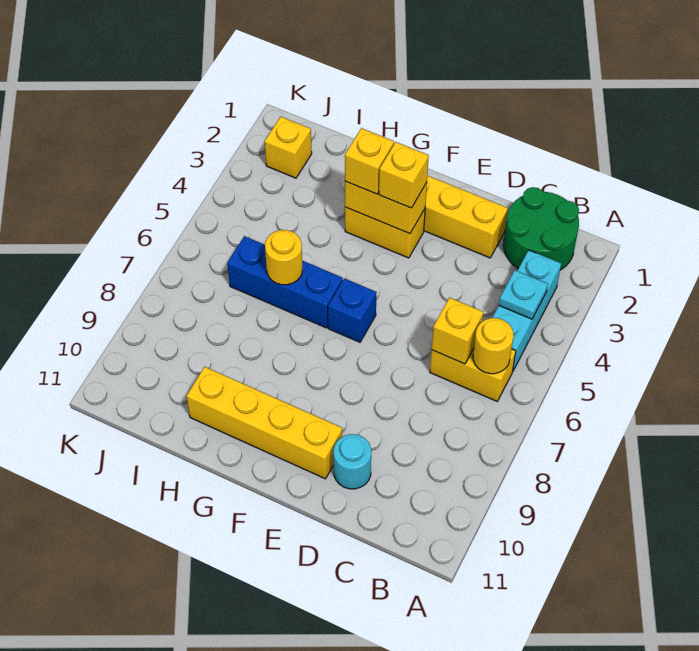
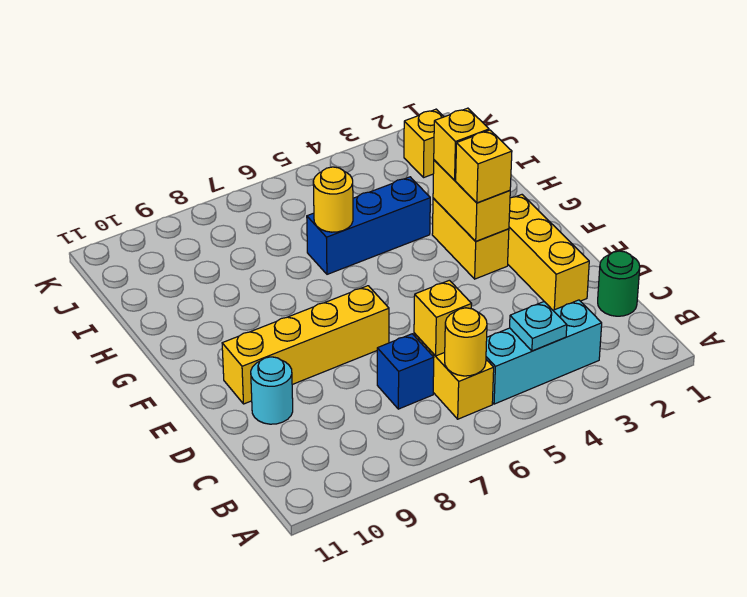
green 2x2 round brick [503,187,579,270] -> green 1x1 round brick [598,251,640,316]
yellow 1x4 brick [186,367,342,479] -> yellow 1x4 brick turned to [222,286,389,404]
blue 1x1 brick [328,278,377,342] -> blue 1x1 brick moved to [377,334,434,409]
blue 1x3 brick [227,236,343,328] -> blue 1x3 brick turned to [307,177,430,274]

